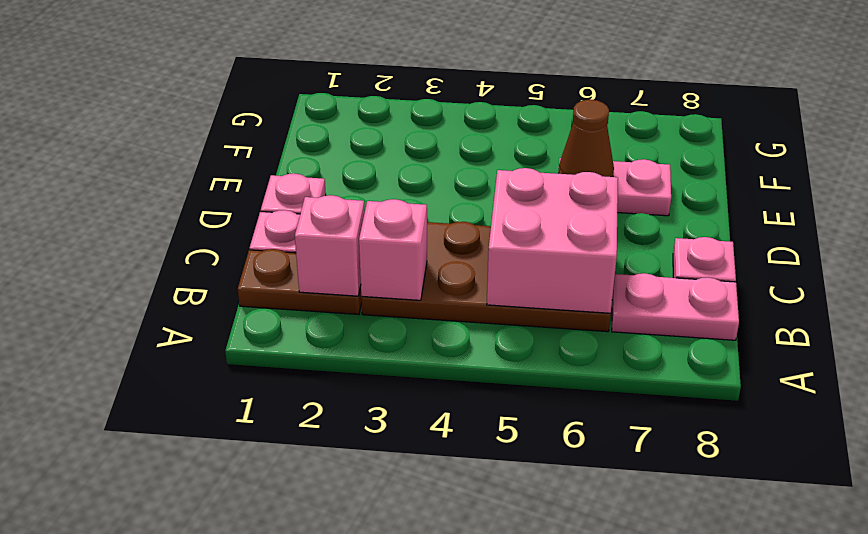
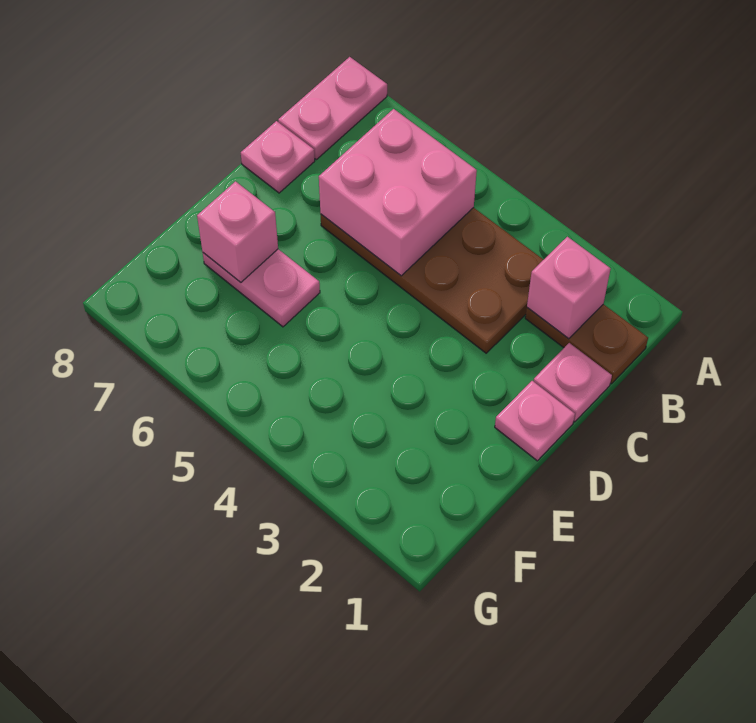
pink 1x1 brick [359,199,427,300] -> pink 1x1 brick moved to [197,181,278,282]
pink 1x2 plate [612,273,739,340] -> pink 1x2 plate turned to [278,57,387,160]
brown 1x1 cone [558,100,614,177] -> none

